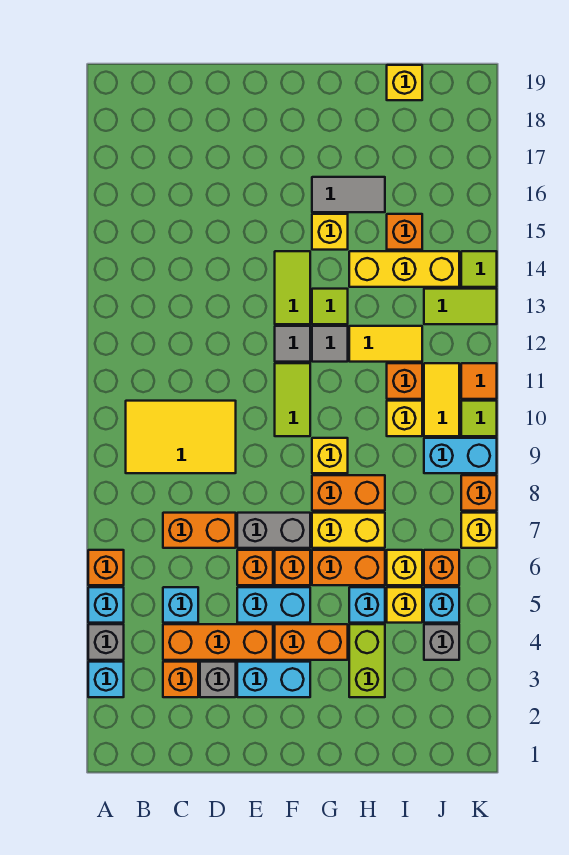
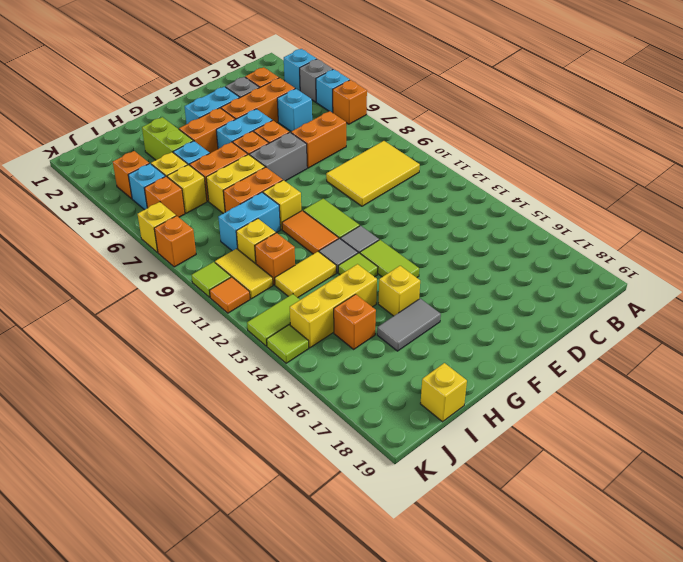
none -> orange 1x2 tile [282,211,339,254]
grey 1x1 brick [424,624,459,660] -> orange 1x1 brick [113,151,149,199]
cyan 1x2 brick [424,438,497,473] -> cyan 1x2 brick moved to [218,192,280,251]

